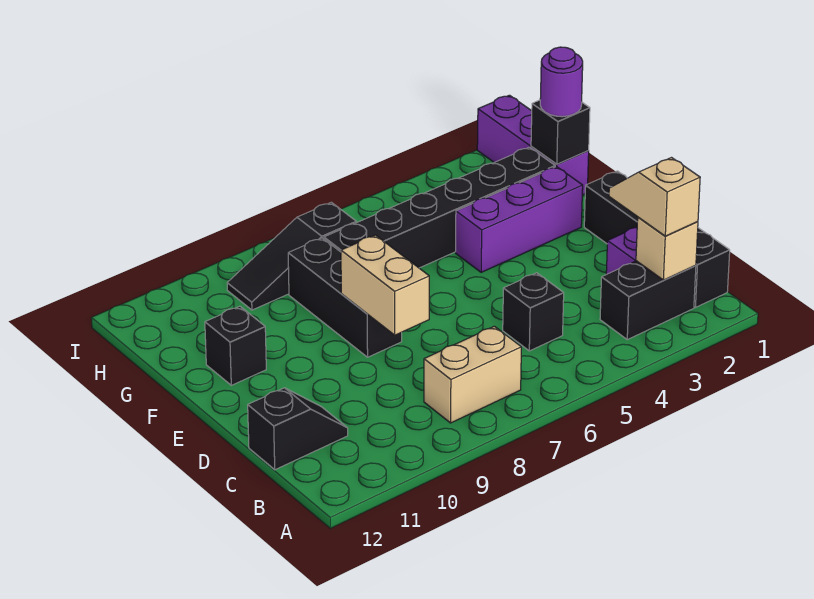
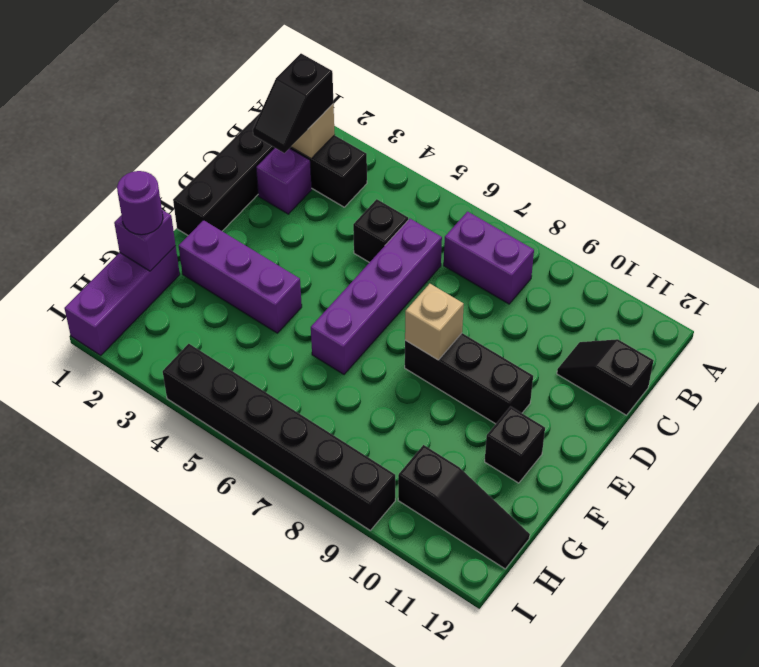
tan 1x2 slope [609,158,700,236] -> black 1x2 slope [253,54,333,153]
tan 1x2 brick [424,326,521,423] -> purple 1x2 brick [444,212,534,304]
none -> purple 1x4 brick [311,219,442,374]
tan 1x2 brick [341,235,429,335] -> tan 1x1 brick [405,284,464,360]
black 1x3 brick [288,238,402,357] -> black 1x3 brick turned to [405,333,533,424]
black 1x1 brick [531,100,590,164] -> purple 1x1 brick [114,210,176,271]
black 1x6 brick [324,147,555,268] -> black 1x6 brick moved to [163,344,395,530]
black 1x3 slope [227,202,356,310] -> black 1x3 slope moved to [398,445,530,569]

